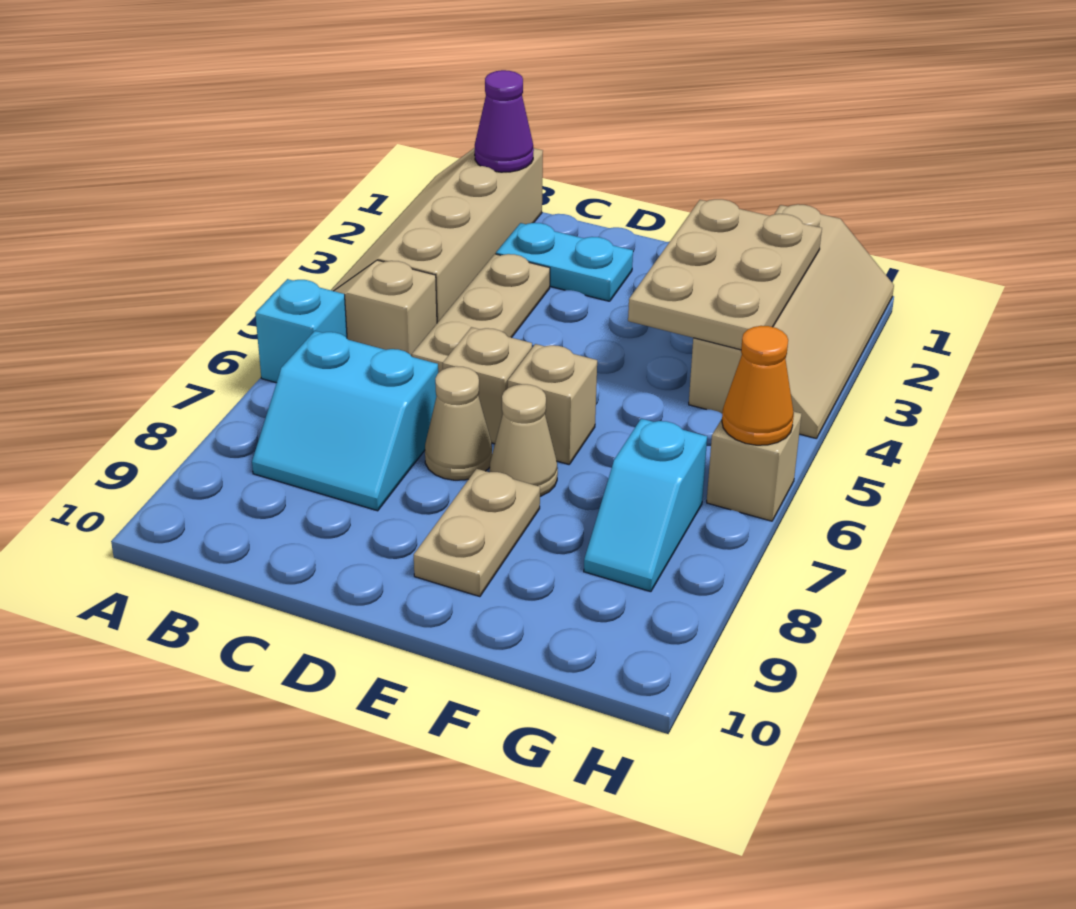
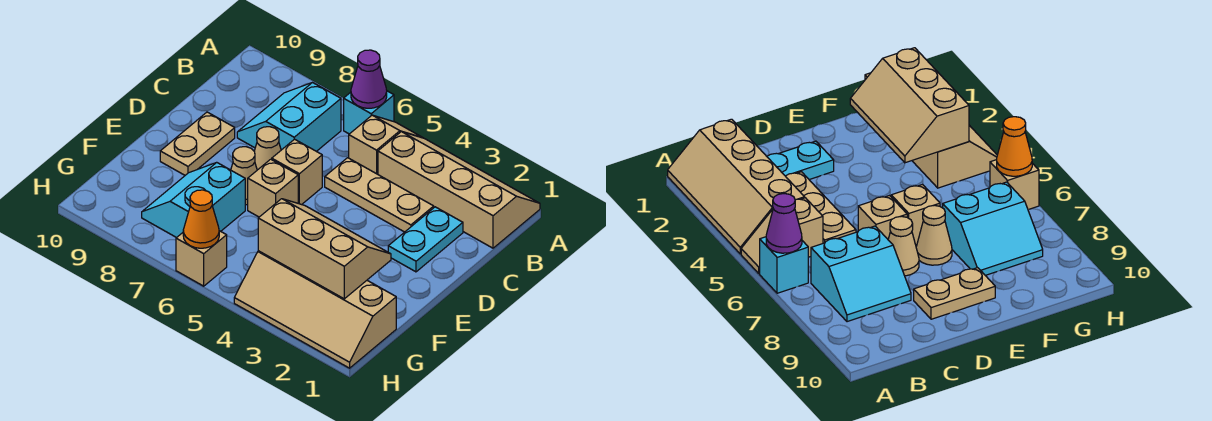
purple 1x1 cone [475,70,534,172] -> purple 1x1 cone moved to [351,50,387,108]
tan 1x2 plate [414,469,540,597] -> tan 1x2 plate turned to [160,112,235,175]
tan 2x3 plate [628,199,822,350] -> tan 2x3 slope [258,199,391,299]
cyan 1x2 slope [584,419,707,592] -> cyan 2x2 slope [142,163,245,238]

